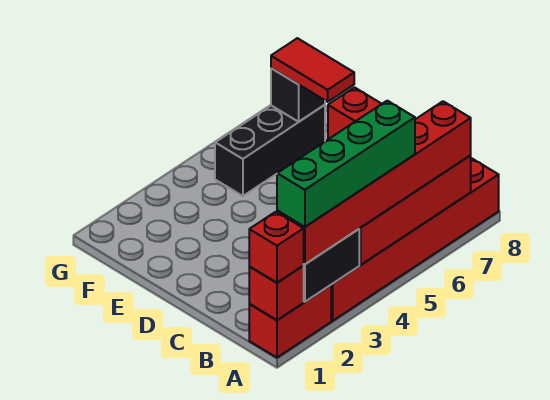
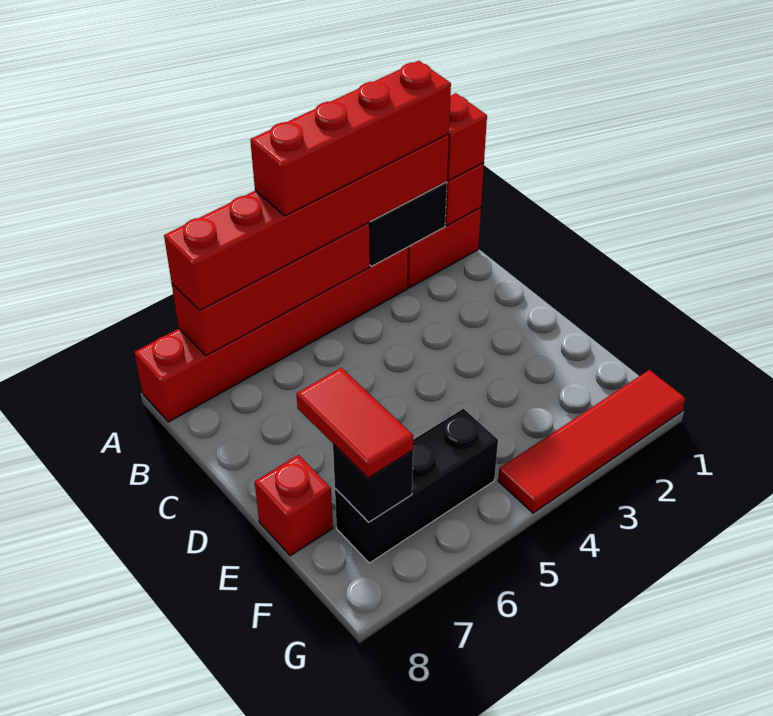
green 1x4 brick [277,101,415,227] -> red 1x4 brick [250,61,451,216]
none -> red 1x4 tile [498,370,685,513]

